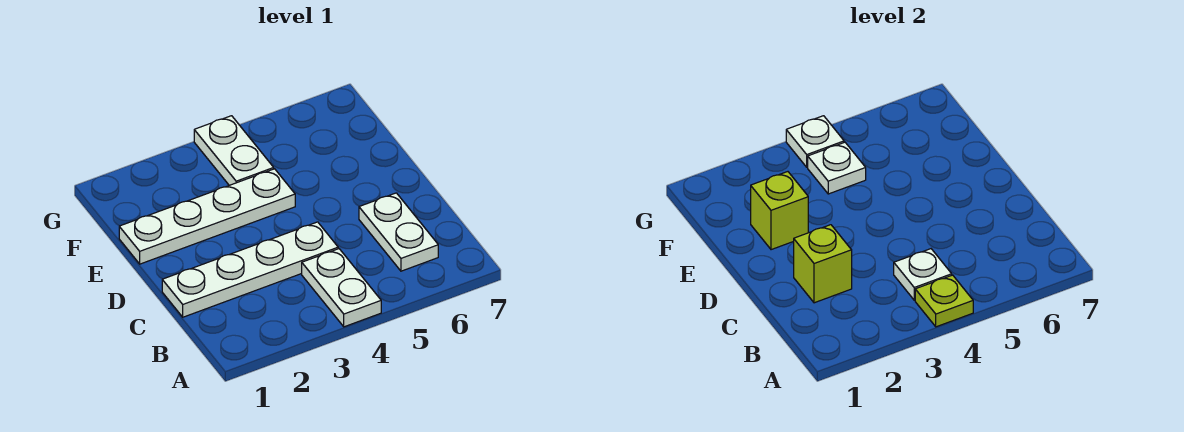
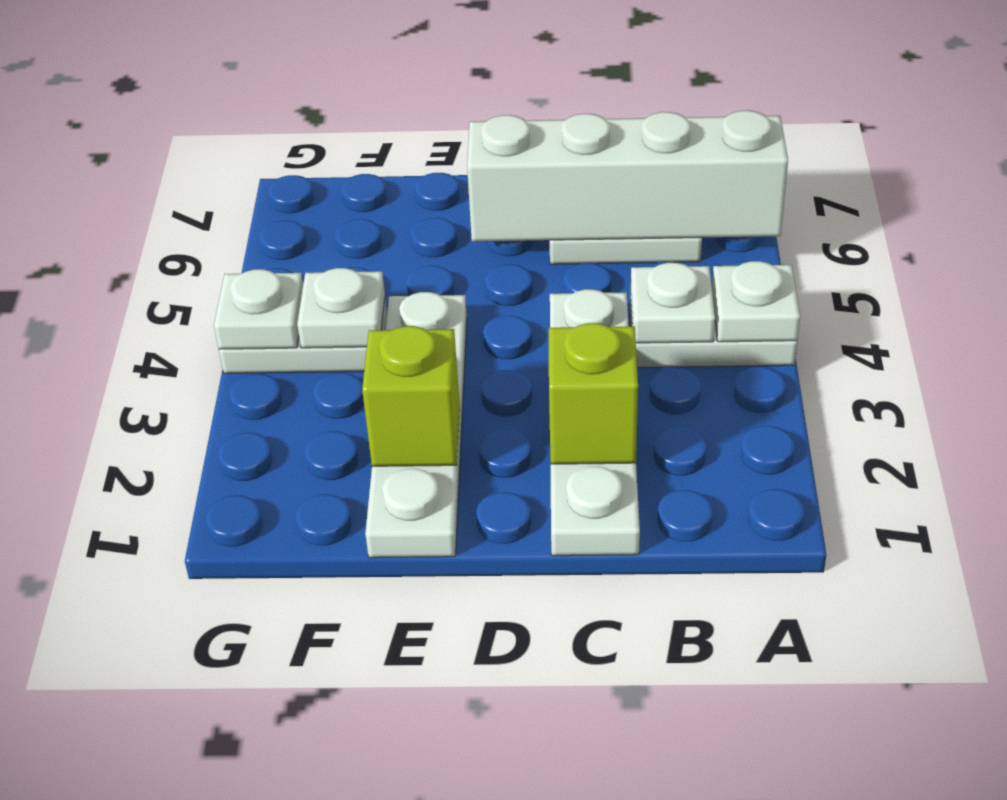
lime 1x1 plate [915,275,973,327] -> white 1x1 plate [712,261,800,342]
none -> white 1x4 brick [467,110,788,241]

